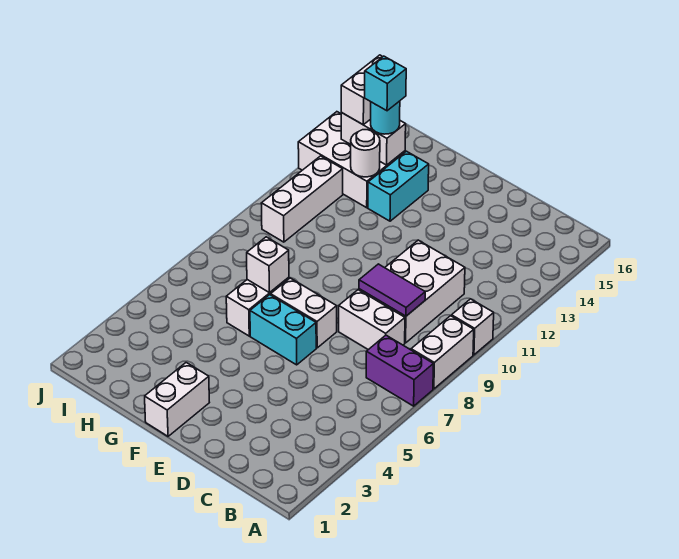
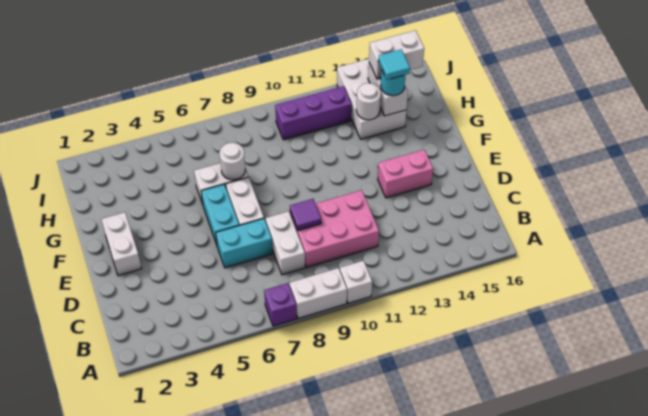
purple 1x2 brick [366,335,433,406] -> purple 1x1 brick [264,283,297,326]
white 2x3 brick [359,240,465,343] -> pink 2x3 brick [290,190,379,267]
purple 1x2 tile [359,264,425,316] -> purple 1x1 tile [290,199,321,230]
none -> pink 1x2 brick [378,150,433,198]
white 1x2 brick [145,363,209,436] -> white 1x2 brick turned to [102,212,142,276]
white 1x1 brick [247,237,289,293] -> white 1x1 round brick [219,143,245,180]
cyan 1x2 brick [368,151,429,221] -> cyan 1x2 brick moved to [216,219,273,268]
cyan 1x1 brick [365,56,406,111] -> cyan 1x1 tile [378,49,410,80]
white 1x3 brick [261,156,343,242] -> purple 1x3 brick [275,86,352,140]

